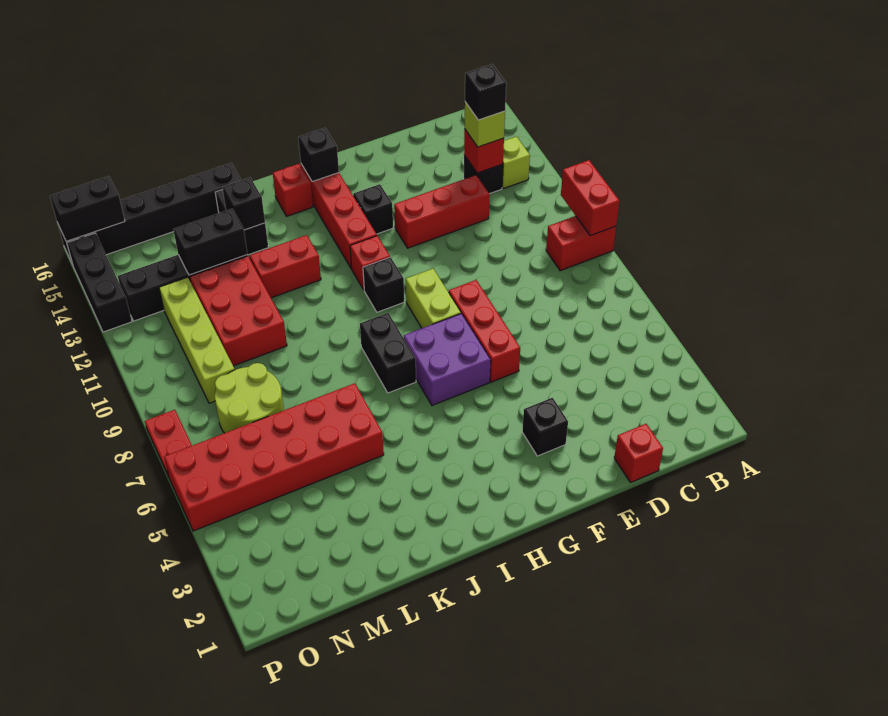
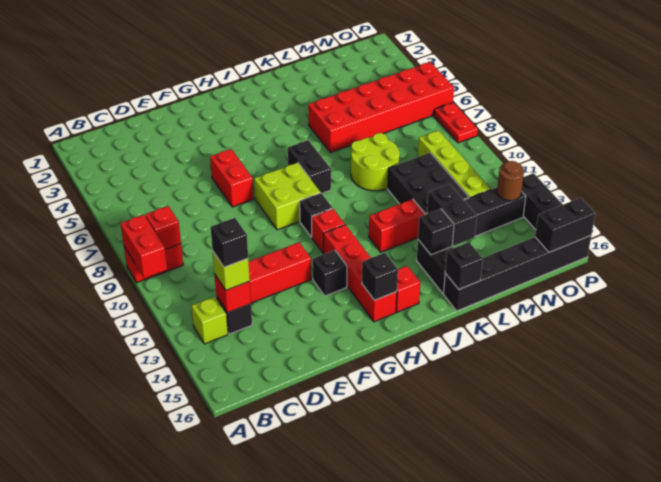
red 1x1 brick [614,424,663,482] -> red 1x1 brick moved to [145,206,181,249]
black 1x1 brick [522,398,568,456] -> black 1x1 brick moved to [445,242,483,289]
red 1x3 brick [449,280,520,382] -> red 1x2 brick [210,149,254,207]
purple 2x2 brick [404,314,491,405] -> none
lime 1x2 brick [406,269,461,328] -> lime 2x2 brick [254,163,321,230]
red 2x3 brick [190,256,287,366] -> black 2x3 brick [388,153,469,214]
black 1x2 brick [173,209,247,275] -> black 1x2 brick turned to [427,184,477,246]
lime 2x2 round brick [215,363,284,433] -> lime 2x2 round brick moved to [351,133,400,191]
none -> brown 1x1 round brick [497,161,524,201]

